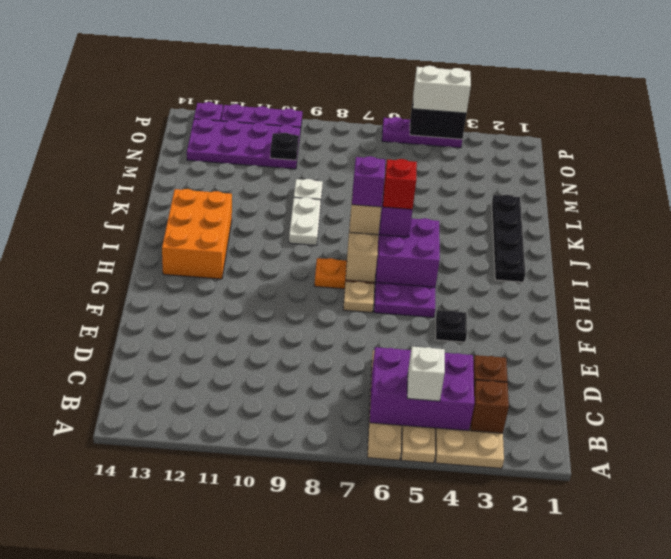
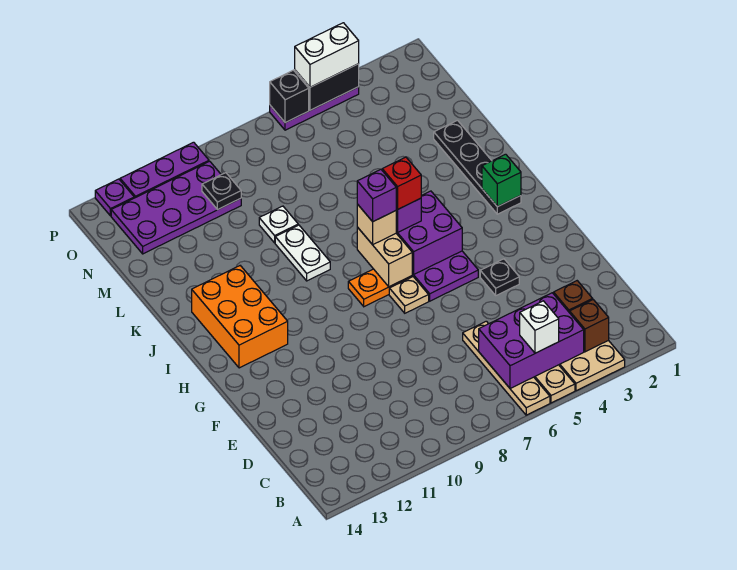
none -> green 1x1 brick [482,154,521,207]
none -> black 1x1 brick [270,70,309,123]

